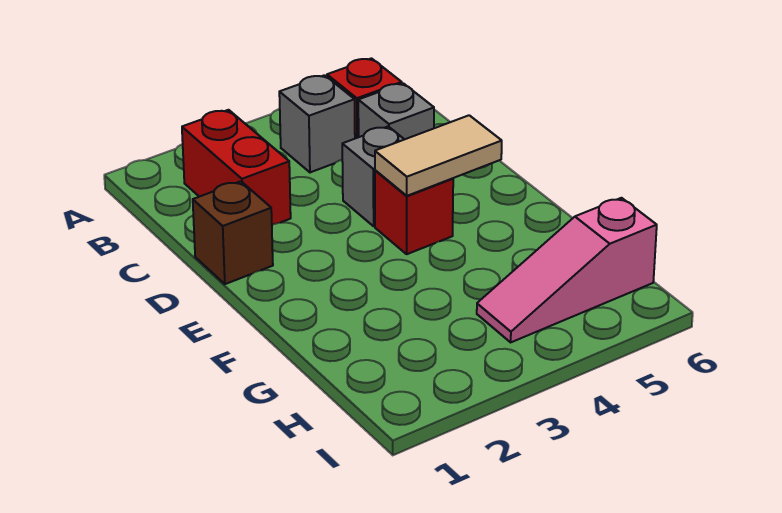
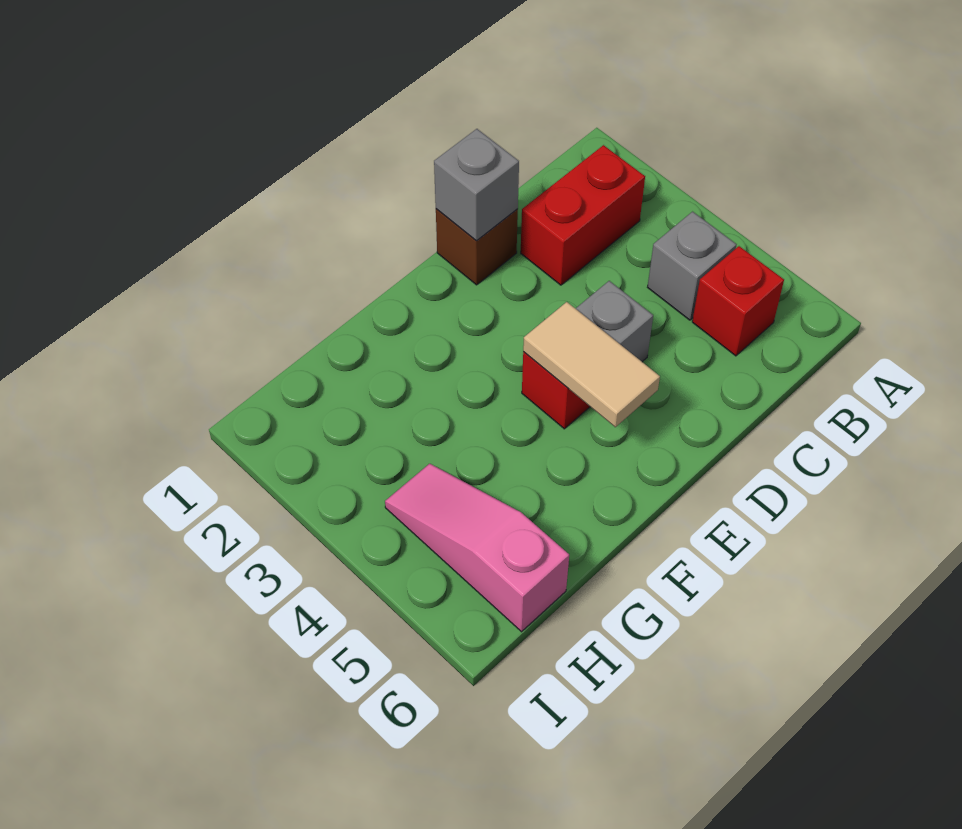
grey 1x1 brick [358,83,434,139] -> grey 1x1 brick moved to [434,129,519,241]

